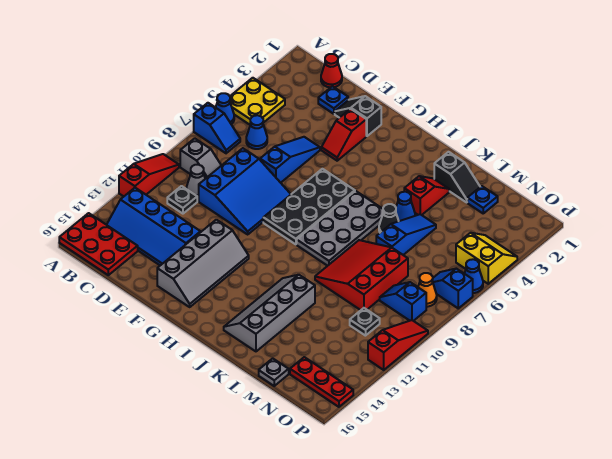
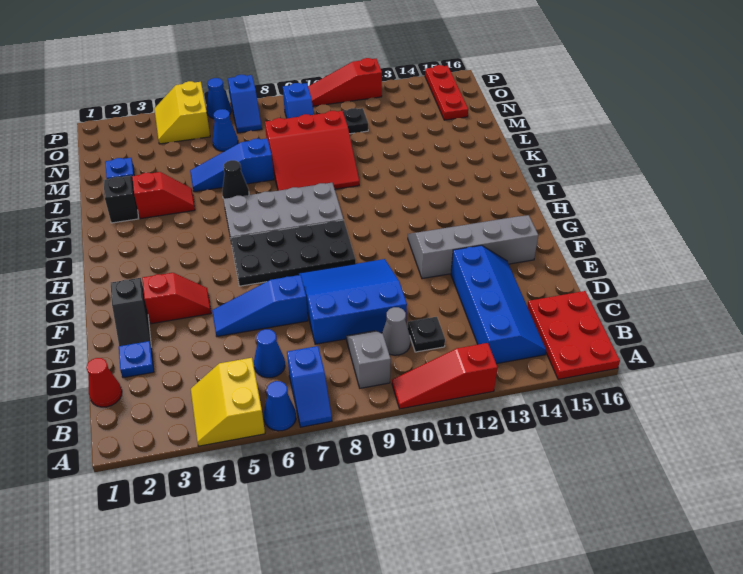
yellow 2x2 plate [230,78,285,125] -> yellow 2x2 slope [191,358,265,446]
blue 1x2 slope [194,103,240,153] -> blue 1x2 slope turned to [287,346,332,427]
grey 2x4 slope [224,275,315,351] -> none
red 1x2 slope [404,176,449,215] -> red 1x2 slope turned to [132,172,195,219]
blue 1x1 cone [396,192,415,221] -> blue 1x1 cone moved to [213,109,238,151]
grey 1x1 plate [259,358,289,386] -> none
orange 1x1 cone [418,273,437,307] -> none

